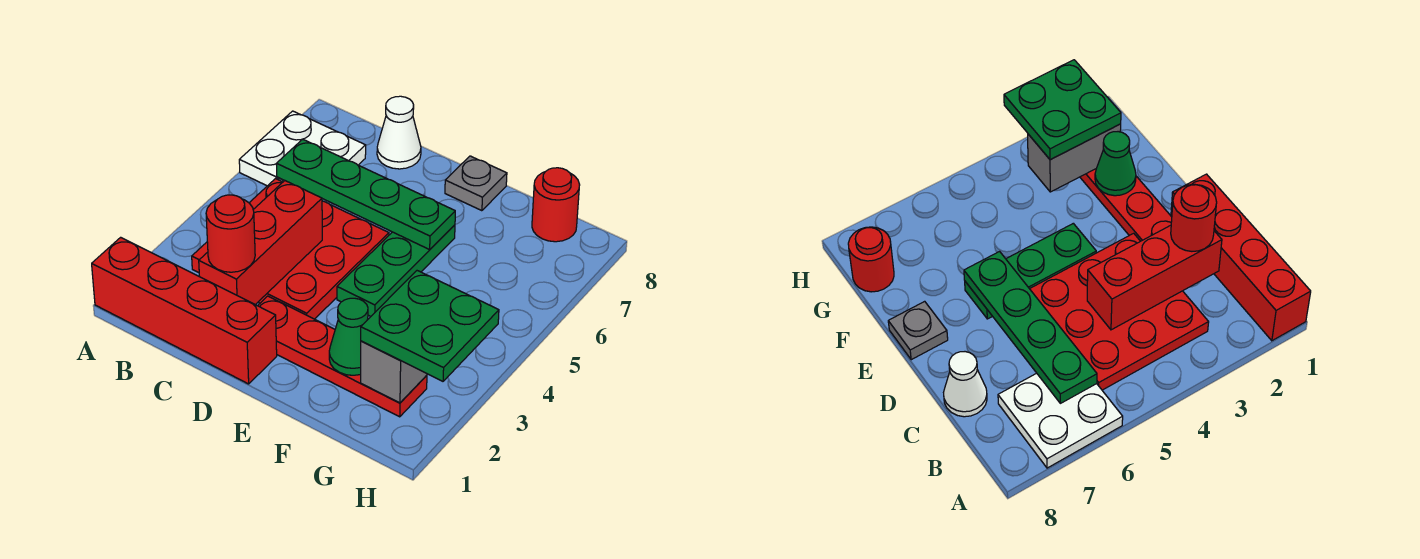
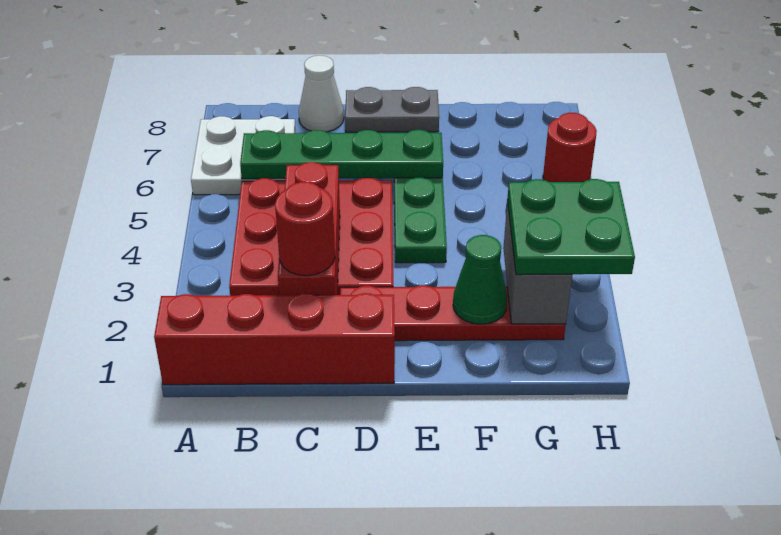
grey 1x1 plate [445,156,507,211] -> grey 1x2 plate [345,87,439,132]
red 1x1 round brick [532,168,580,242] -> red 1x1 round brick moved to [543,113,597,182]

